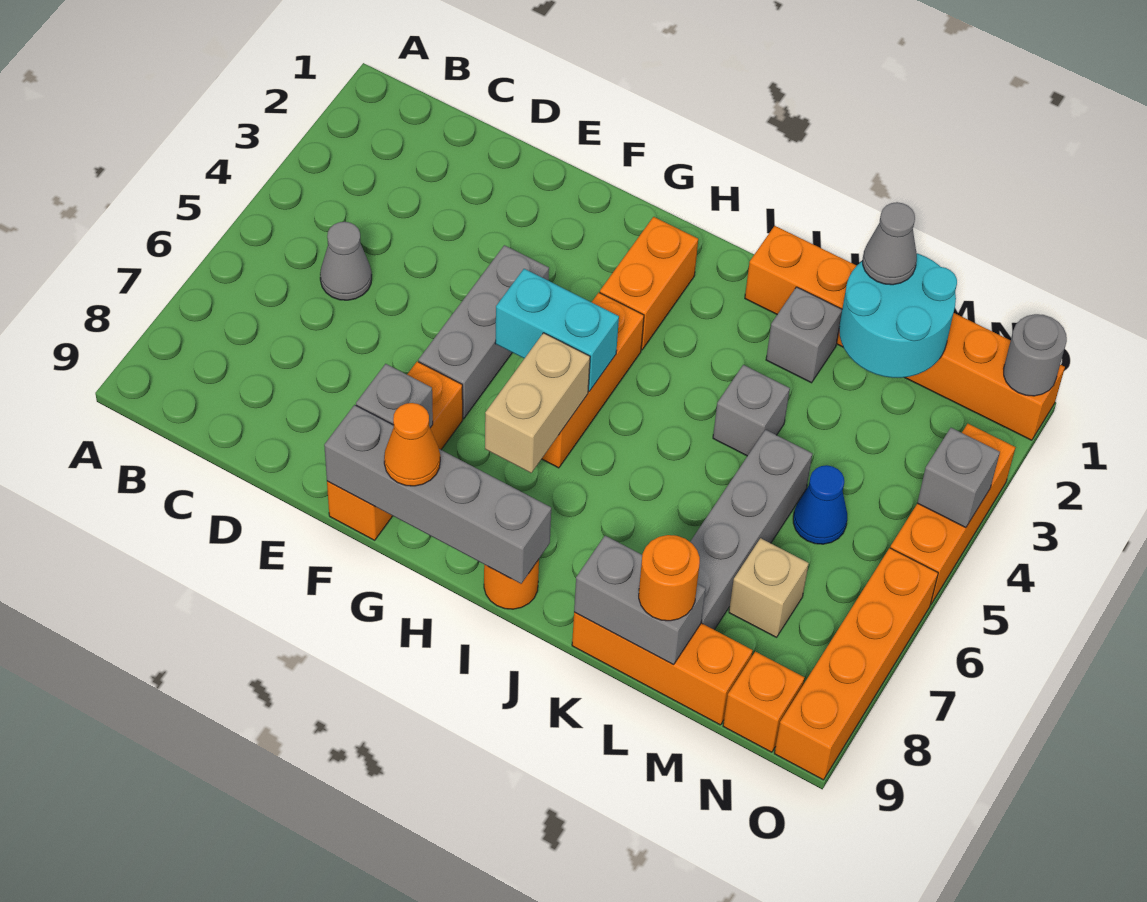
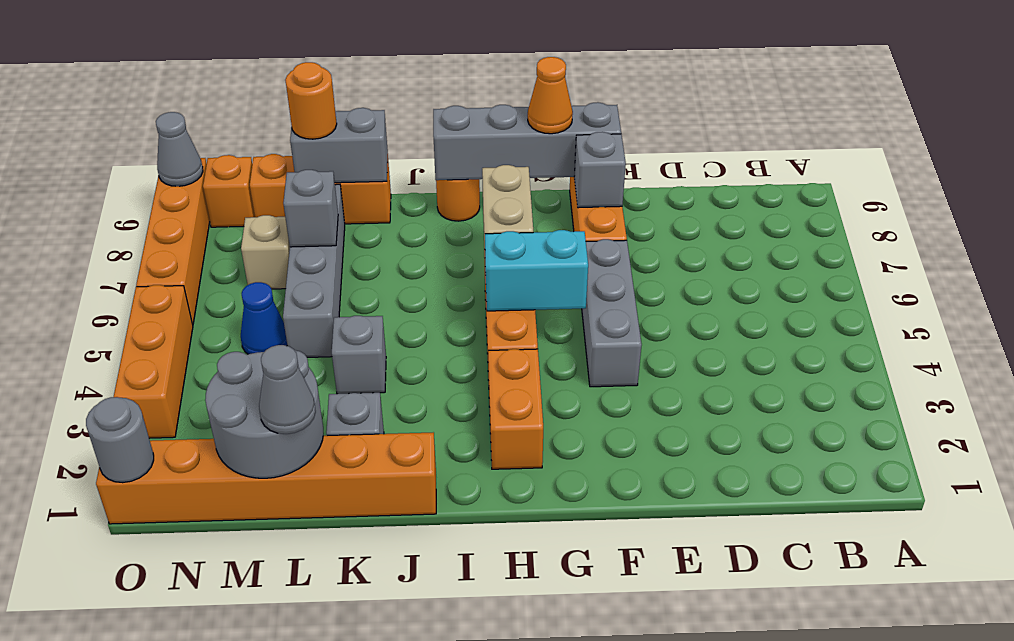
grey 1x1 cone [320,222,372,300] -> grey 1x1 cone moved to [156,112,203,186]
cyan 2x2 round brick [839,253,957,378] -> grey 2x2 round brick [205,350,324,478]
grey 1x1 brick [917,428,1000,528] -> grey 1x1 brick moved to [283,170,338,247]

